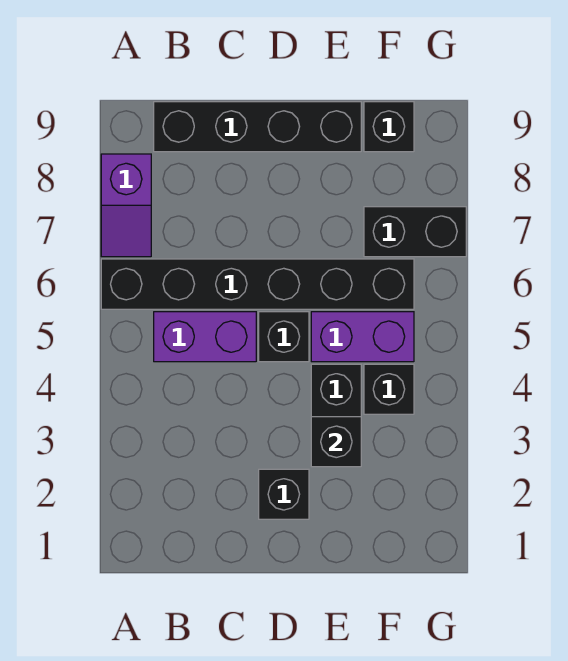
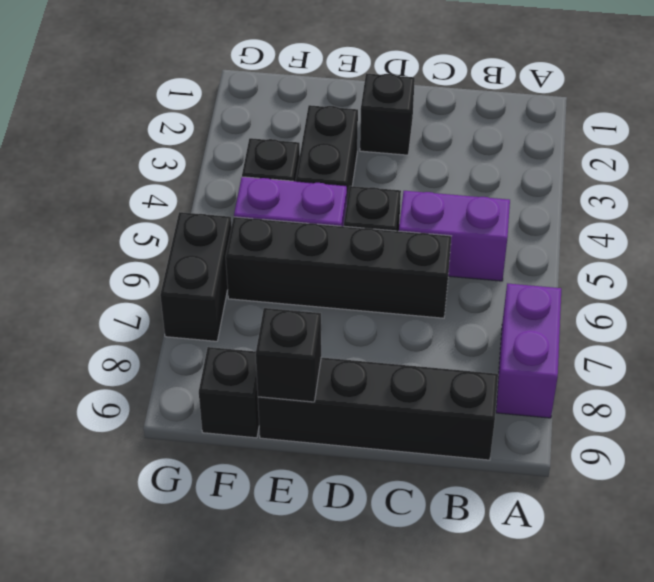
black 1x6 brick [101,259,414,309] -> black 1x4 brick [226,217,451,318]
purple 1x2 slope [101,154,151,257] -> purple 1x2 brick [496,283,561,418]
black 1x1 brick [311,417,361,467] -> black 1x1 brick moved to [256,308,321,402]
black 1x2 brick [364,207,466,257] -> black 1x2 brick turned to [160,212,232,341]

